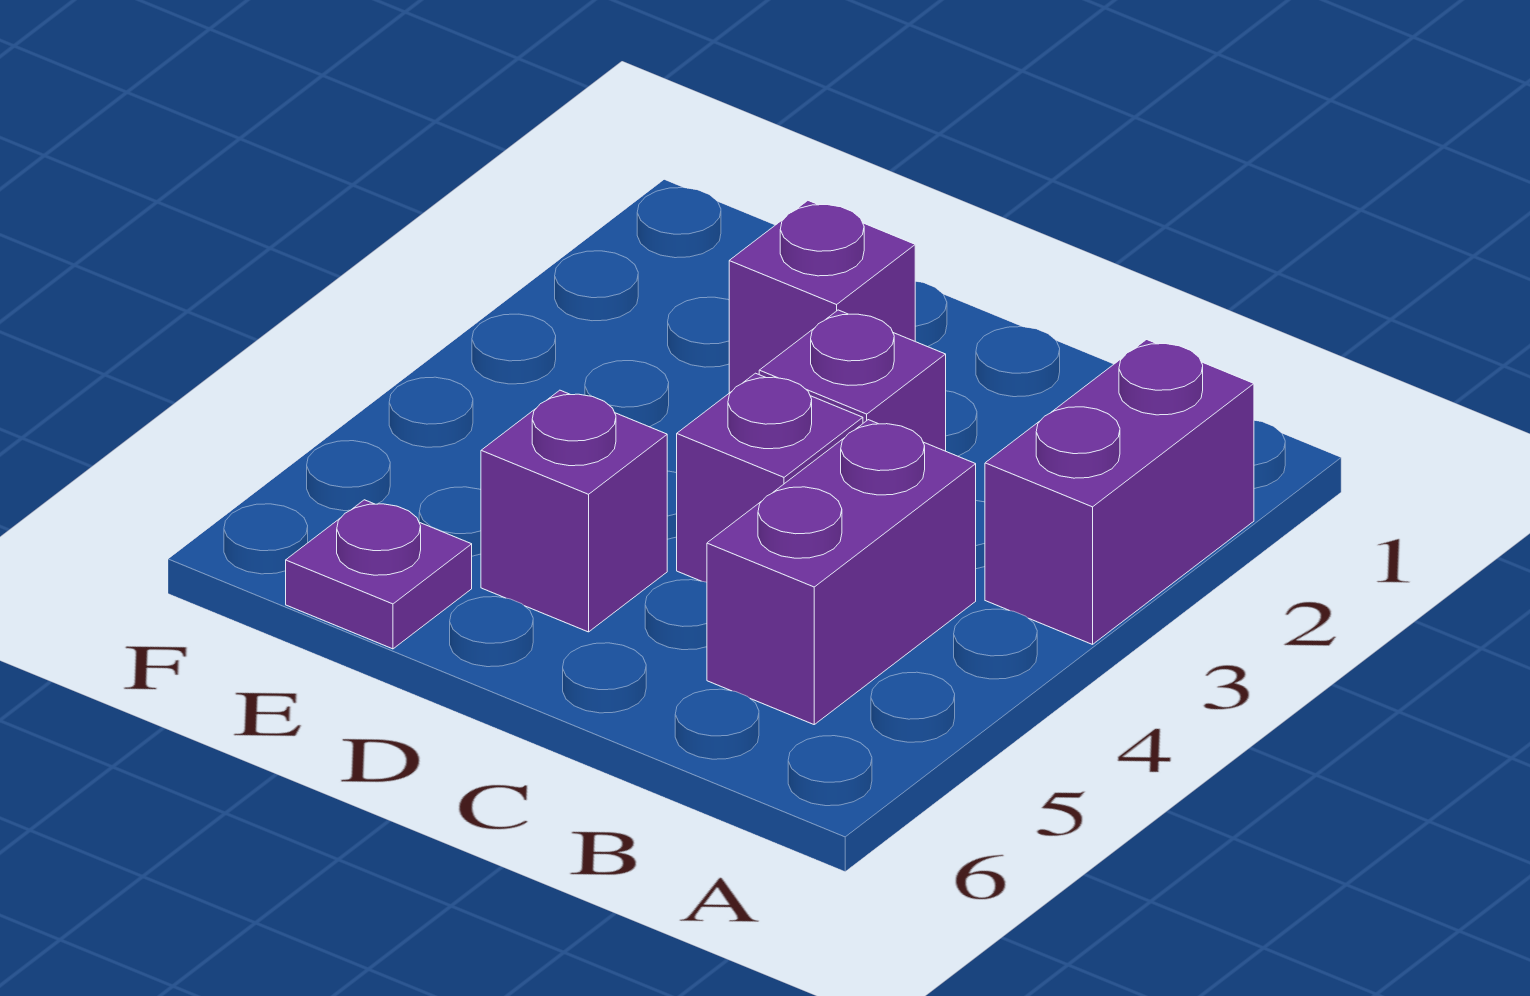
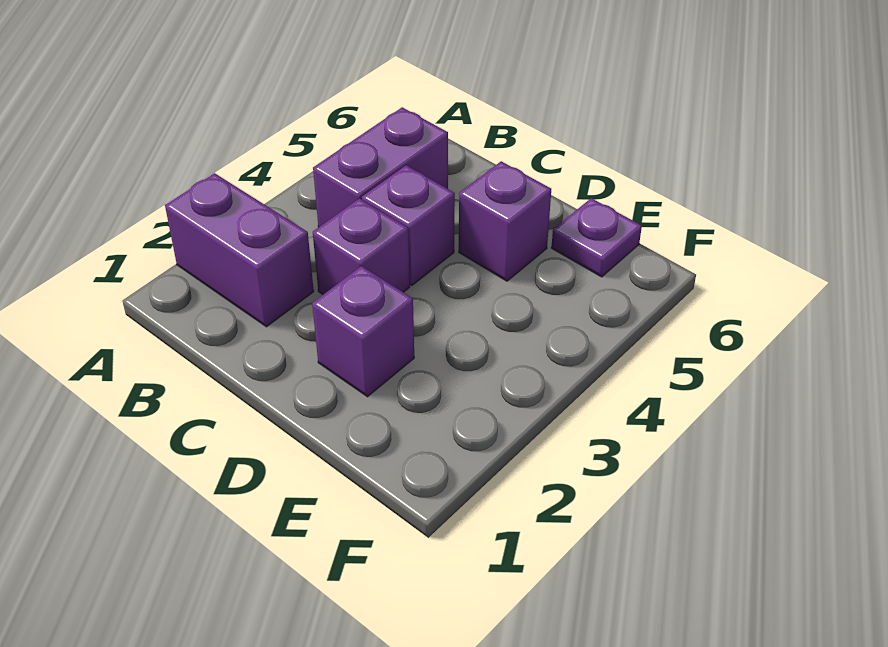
purple 1x2 brick [985,340,1254,644] -> purple 1x2 brick turned to [165,173,314,327]

